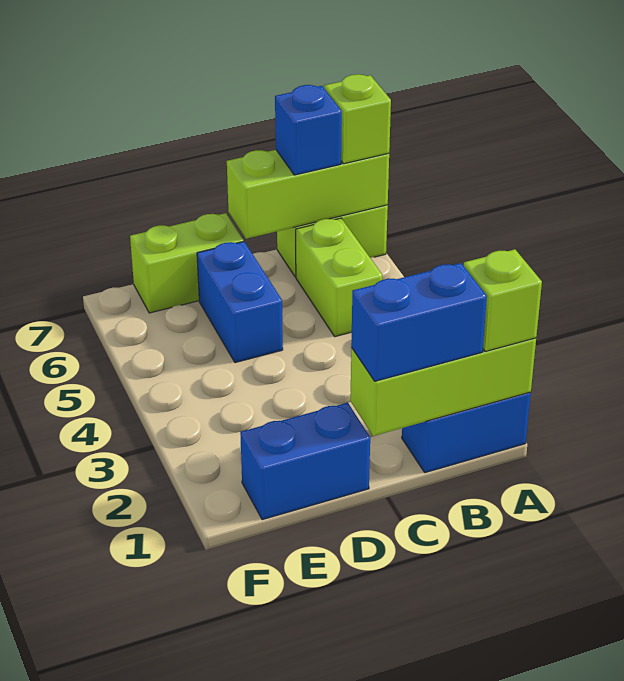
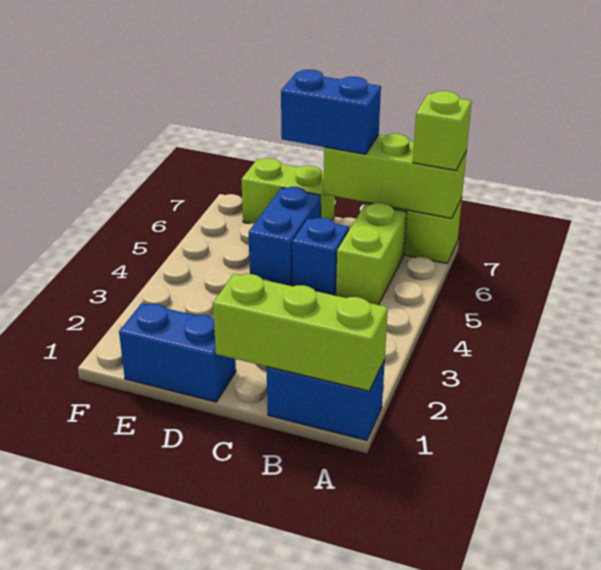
lime 1x1 brick [464,249,542,352] -> none
blue 1x2 brick [351,263,487,381] -> blue 1x2 brick moved to [281,70,381,154]
blue 1x1 brick [275,85,342,175] -> blue 1x1 brick moved to [292,218,349,295]

